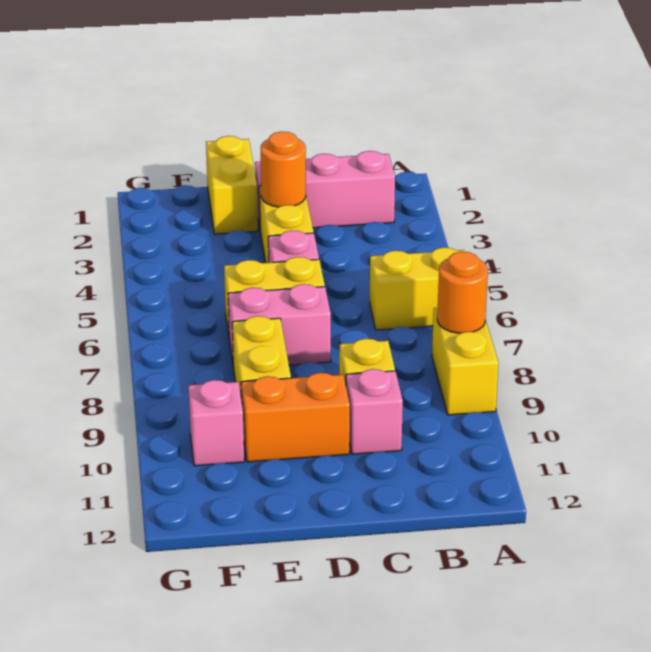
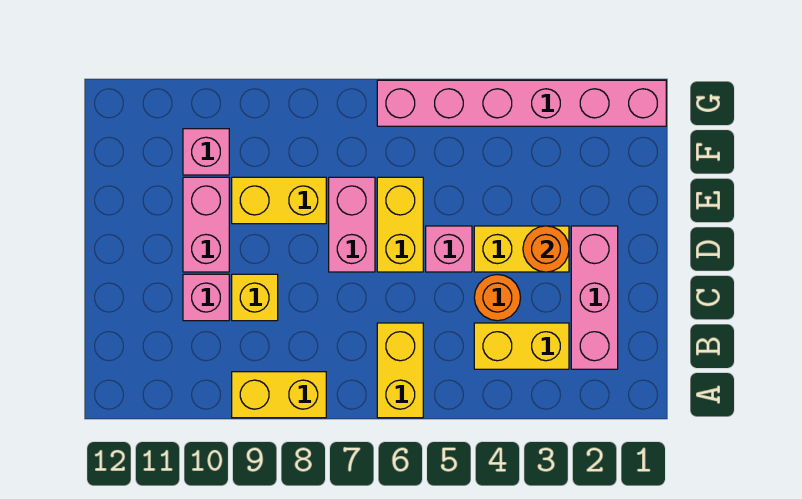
orange 1x1 round brick [437,252,488,333] -> orange 1x1 round brick moved to [474,275,521,321]
orange 1x2 brick [241,373,350,462] -> pink 1x2 brick [183,177,229,272]
yellow 1x2 brick [206,136,258,234] -> yellow 1x2 brick moved to [474,323,569,369]
none -> pink 1x6 brick [377,80,666,126]

